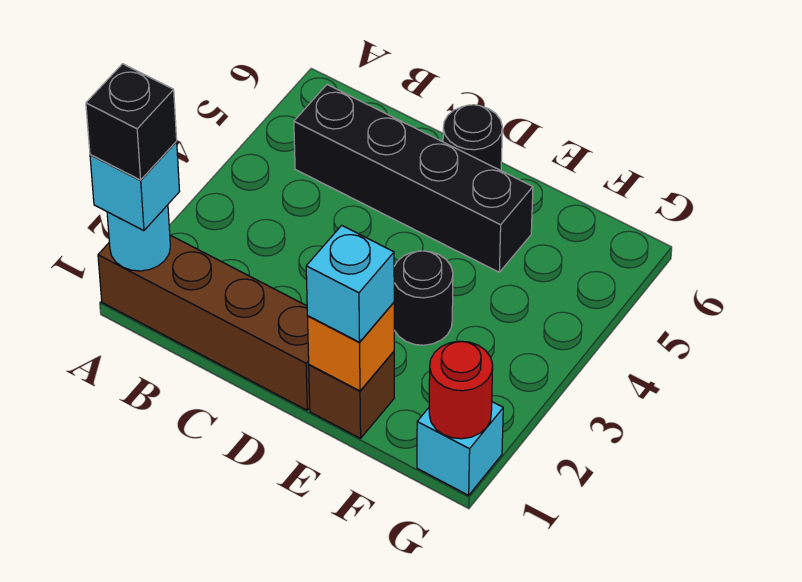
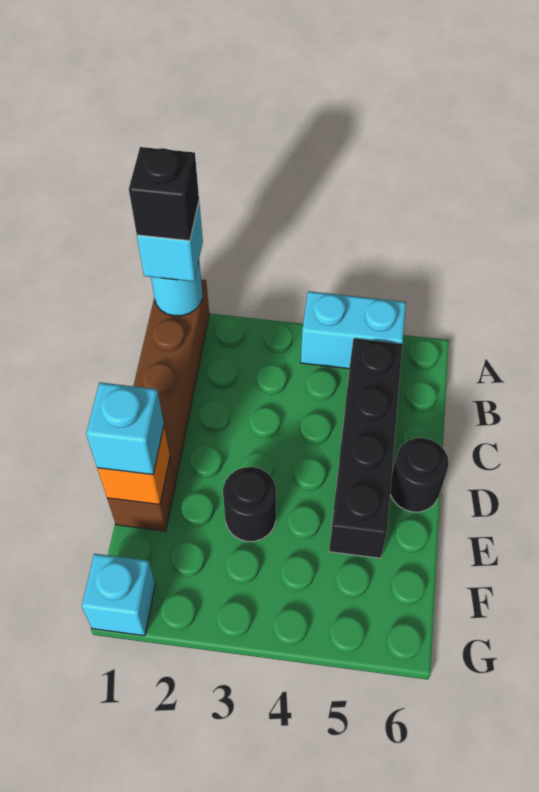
none -> cyan 1x2 brick [301,291,406,369]
red 1x1 round brick [429,341,493,439] -> none

